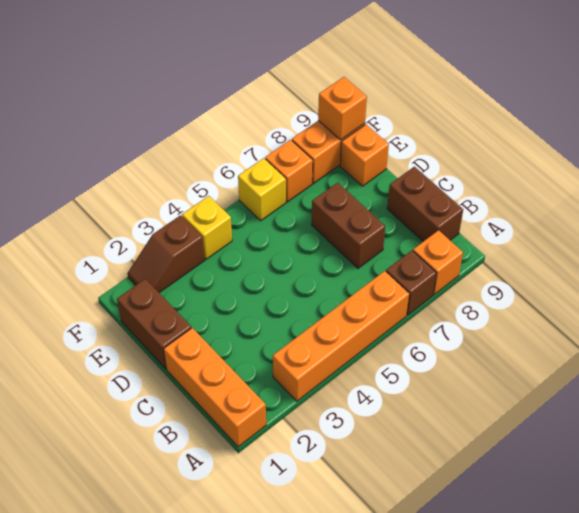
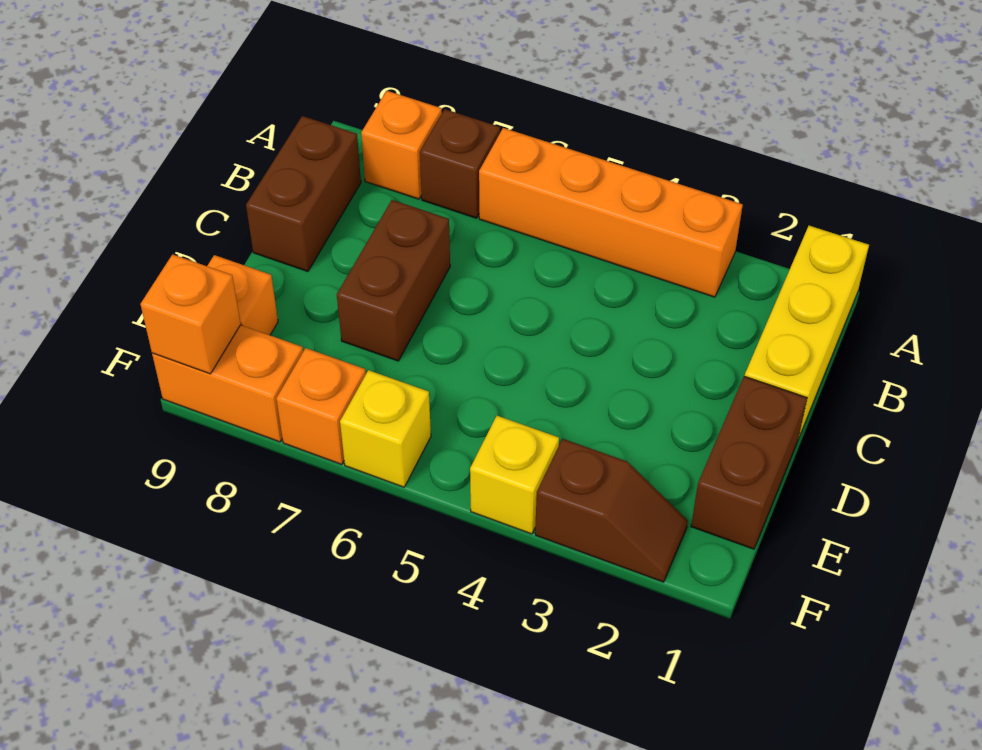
orange 1x3 brick [164,328,266,447] -> yellow 1x3 brick [745,226,869,439]

